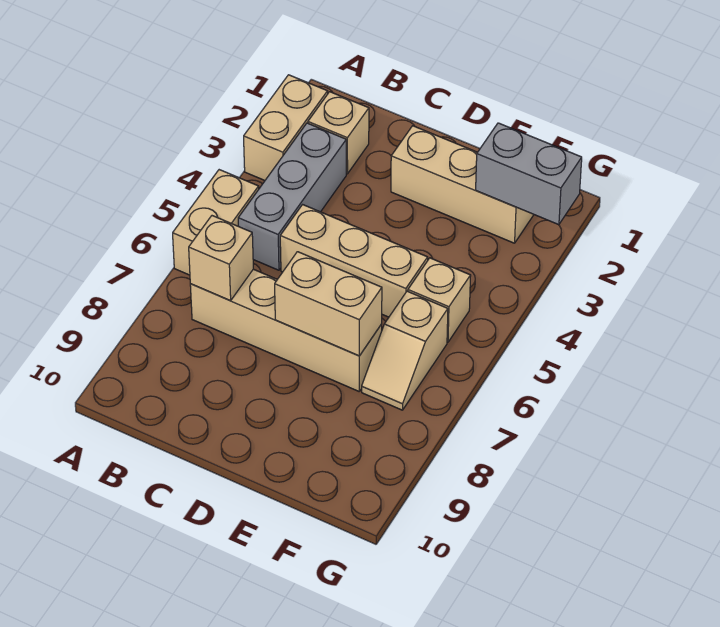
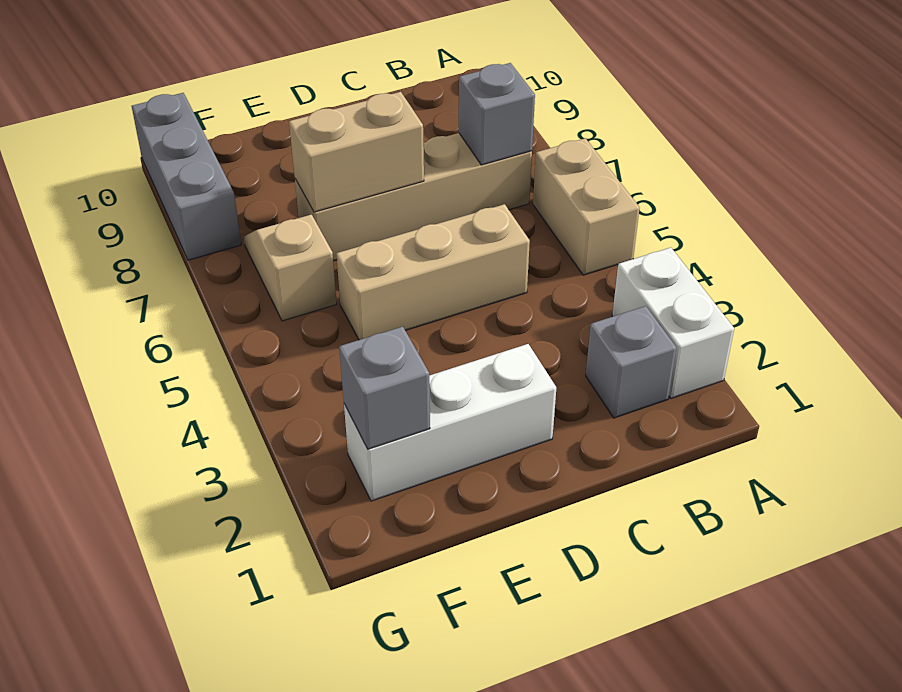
tan 1x2 brick [244,75,328,180] -> white 1x2 brick [612,248,734,398]
tan 1x1 brick [308,92,369,174] -> grey 1x1 brick [586,306,676,418]
grey 1x3 brick [238,123,346,270] -> grey 1x3 brick moved to [132,93,241,260]
tan 1x1 brick [189,216,253,301] -> grey 1x1 brick [459,63,535,165]
tan 1x3 brick [391,126,534,243] -> white 1x3 brick [344,344,556,501]
grey 1x2 brick [476,123,582,225] -> grey 1x1 brick [339,327,430,449]
tan 1x1 brick [408,258,471,342] -> none

